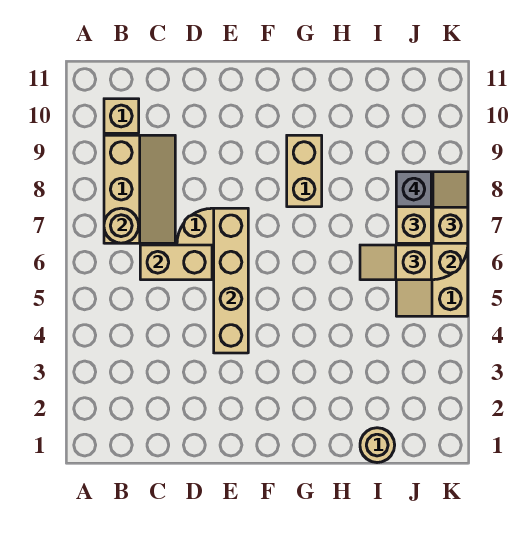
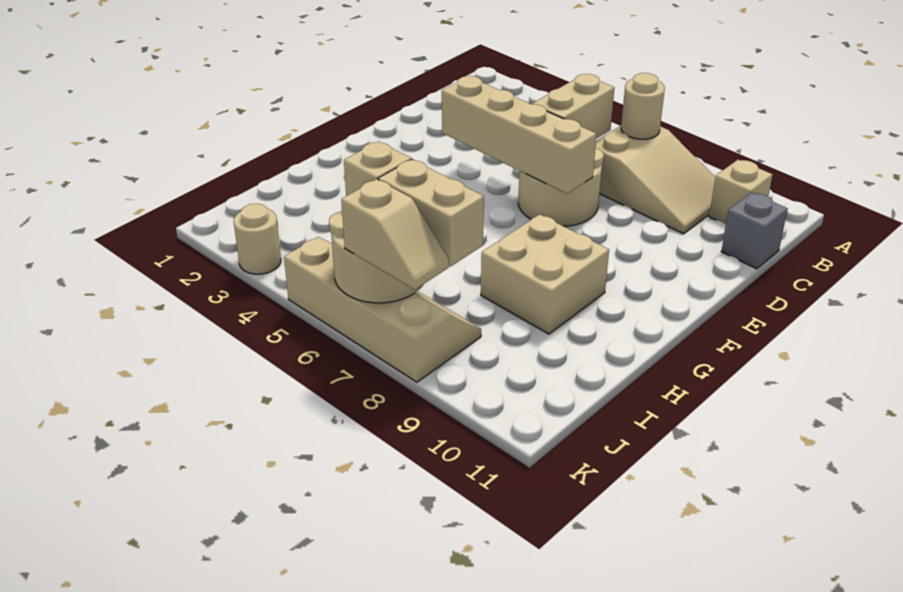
tan 2x3 slope [104,135,175,243] -> tan 2x3 slope turned to [595,126,715,234]
tan 1x2 brick [287,135,322,207] -> tan 2x2 brick [481,214,609,334]
tan 1x1 round brick [360,428,395,463] -> tan 1x1 round brick moved to [234,204,281,274]
grey 1x1 brick [396,172,431,207] -> grey 1x1 brick moved to [721,193,788,269]

